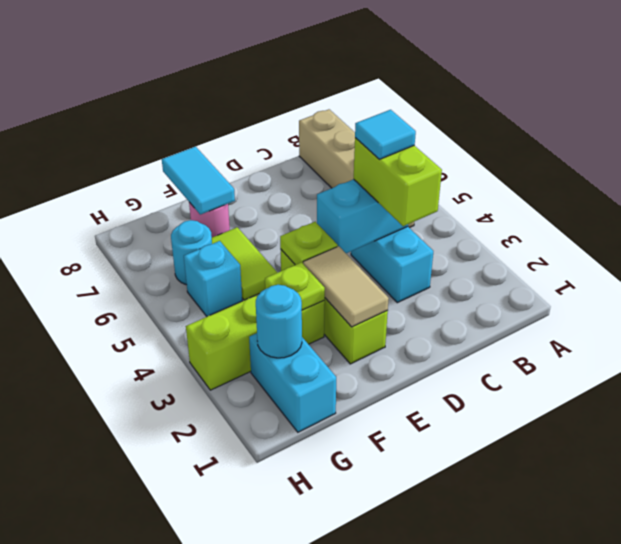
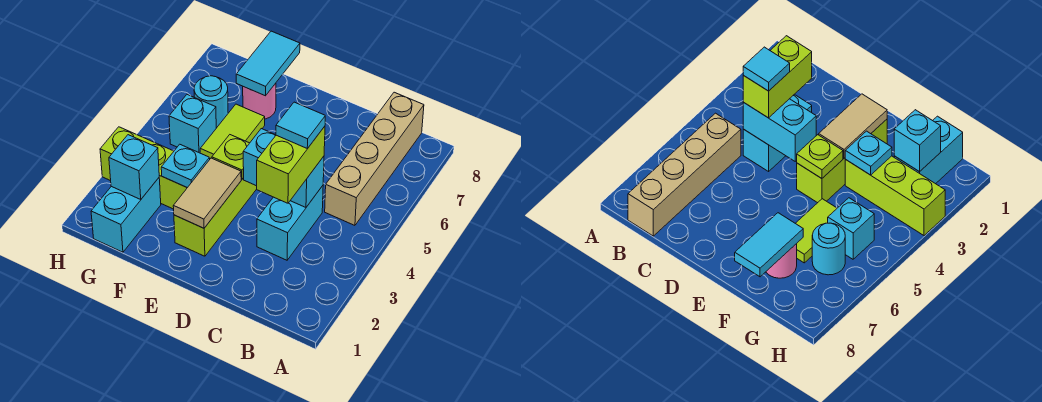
lime 1x1 plate [265,262,325,310] -> cyan 1x1 plate [161,144,210,188]
cyan 1x1 round brick [256,285,302,358] -> cyan 1x1 brick [109,135,159,199]

